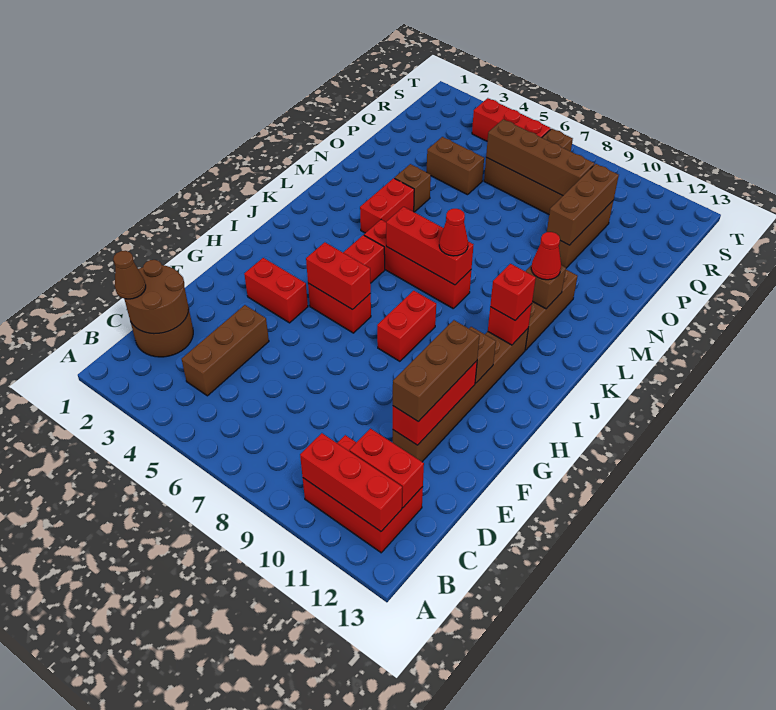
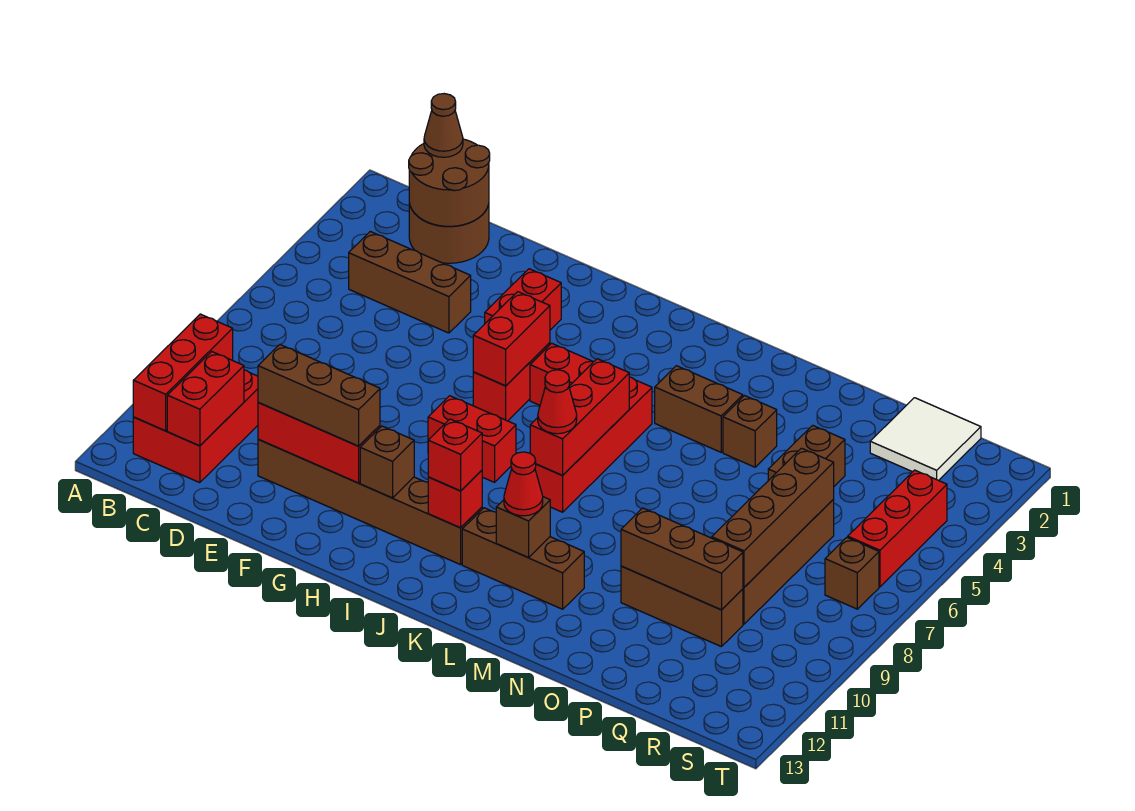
red 1x2 brick [360,178,414,233] -> brown 1x2 brick [655,366,743,452]
none -> white 2x2 tile [870,398,981,481]

